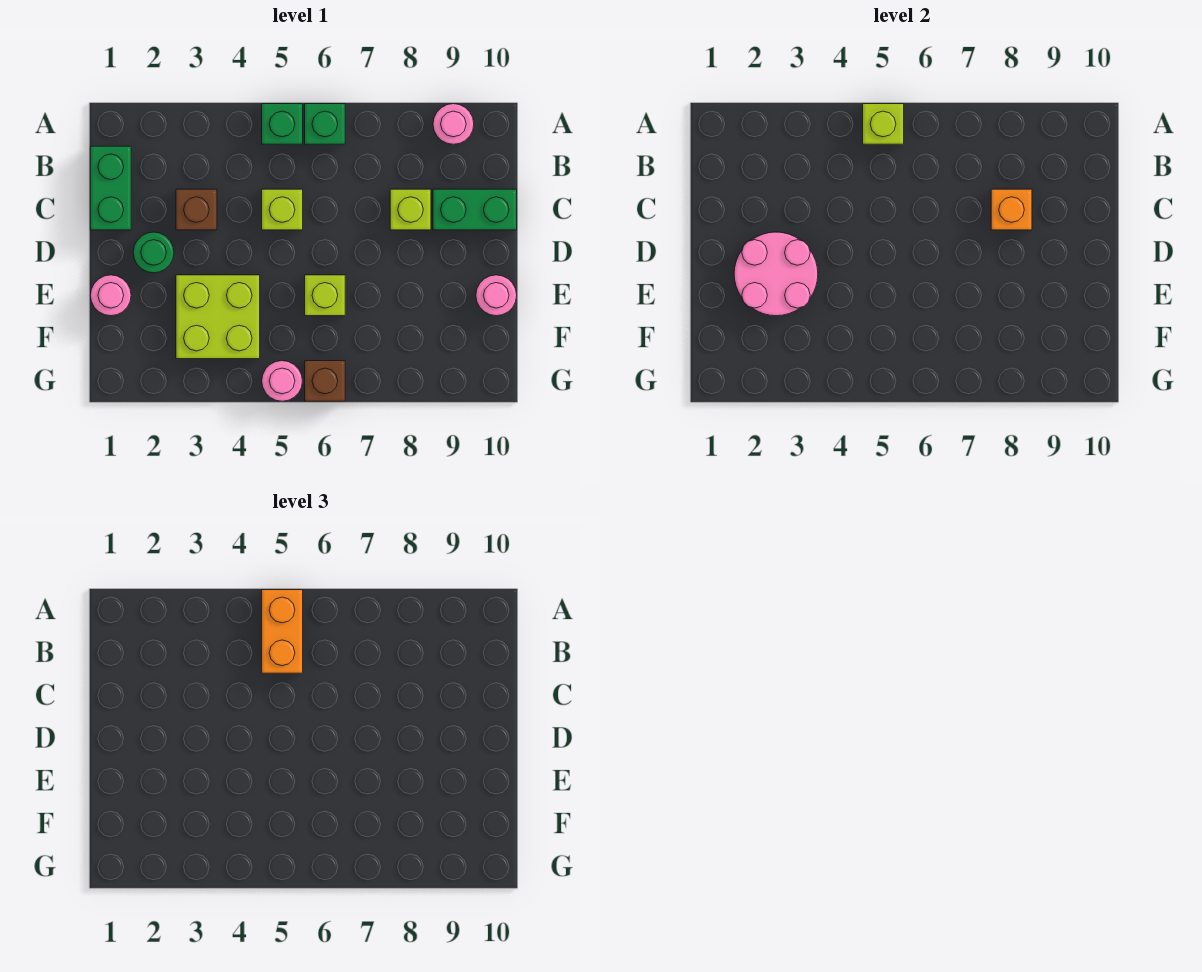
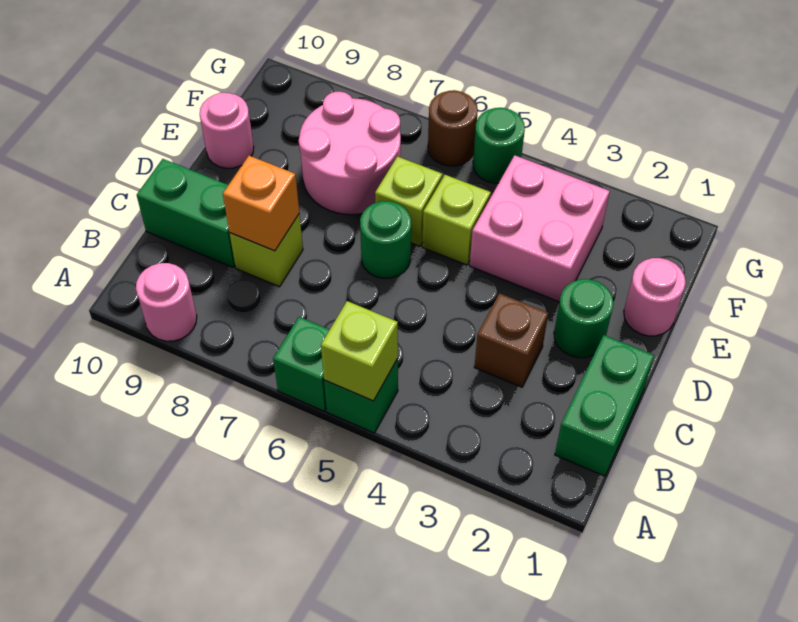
orange 1x2 brick [262,590,303,673] -> none
lime 1x1 brick [262,189,303,230] -> lime 1x1 brick moved to [422,175,491,265]
pink 2x2 round brick [734,232,818,316] -> pink 2x2 round brick moved to [299,92,401,215]
none -> green 1x1 round brick [360,201,411,278]
lime 2x2 brick [176,275,260,359] -> pink 2x2 brick [470,155,610,302]
pink 1x1 round brick [262,361,302,401] -> green 1x1 round brick [473,108,525,183]
brown 1x1 brick [305,361,345,401] -> brown 1x1 round brick [428,90,478,166]

